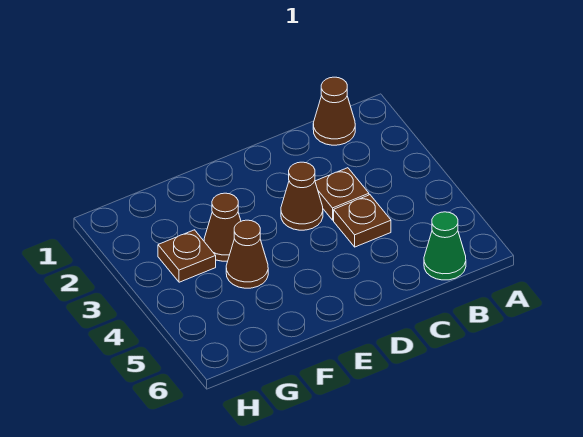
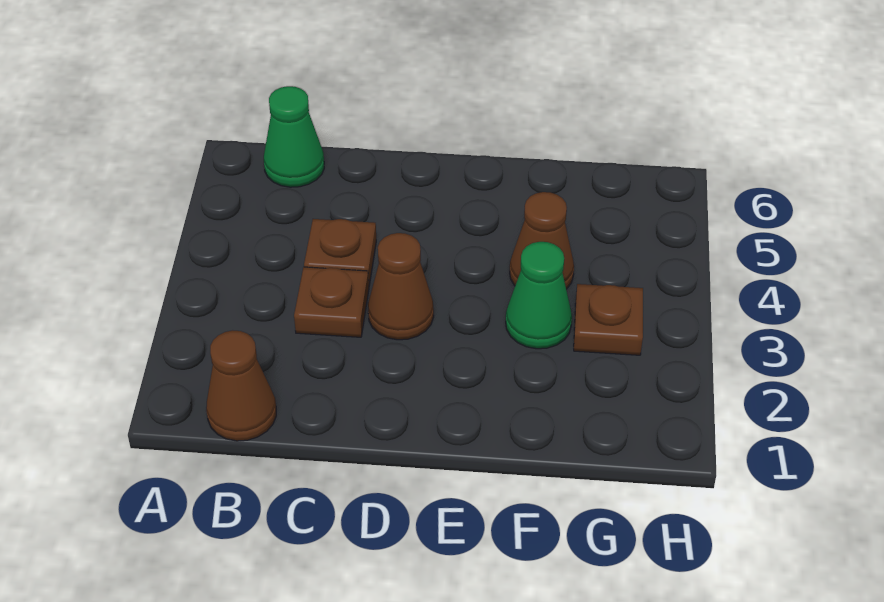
brown 1x1 cone [204,193,241,261] -> green 1x1 cone [506,242,572,349]

